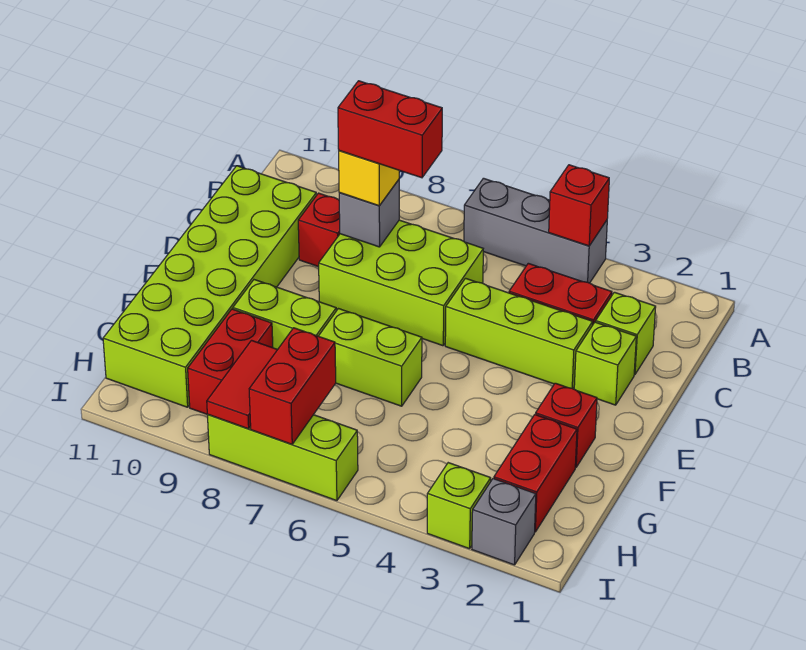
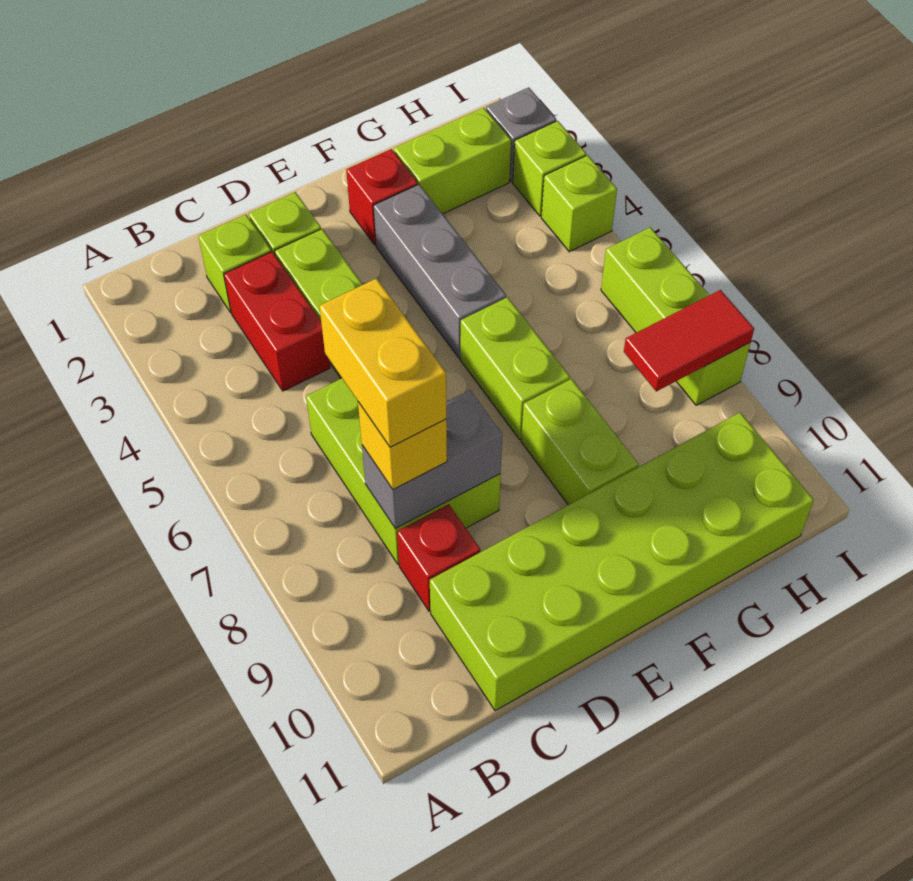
grey 1x3 brick [464,178,607,283] -> grey 1x3 brick moved to [374,185,506,358]
red 1x1 brick [549,165,609,246] -> none
red 1x2 brick [338,81,442,178] -> yellow 1x2 brick [319,278,446,447]
grey 1x1 brick [339,180,399,247] -> grey 1x2 brick [362,390,502,529]
red 1x2 brick [494,415,577,532] -> lime 1x2 brick [394,108,511,214]
red 1x2 brick [188,309,273,414] -> none
red 1x2 brick [249,328,336,444] -> none
none -> lime 1x1 brick [541,155,617,252]

